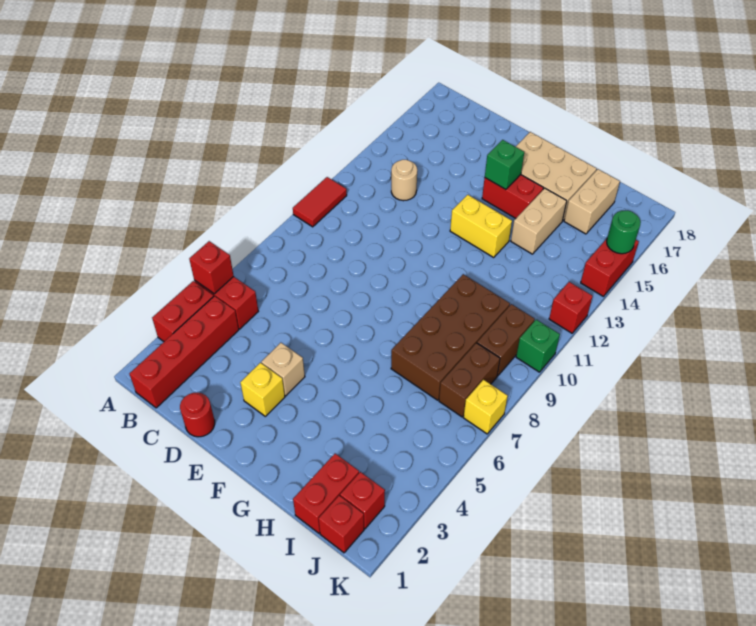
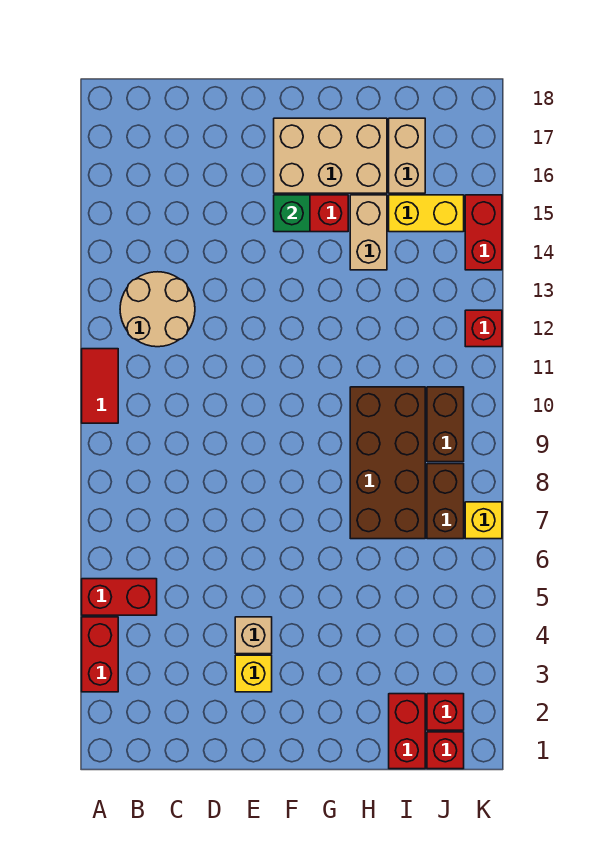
red 1x1 brick [189,241,234,294] -> none
red 1x4 brick [129,296,239,408] -> none
tan 1x1 round brick [391,160,417,201] -> tan 2x2 round brick [120,272,195,347]
red 1x1 round brick [180,393,215,437] -> none
yellow 1x2 brick [450,195,512,257] -> yellow 1x2 brick moved to [389,195,464,232]
green 1x1 brick [516,320,560,372] -> none
green 1x1 round brick [607,210,641,254] -> none

